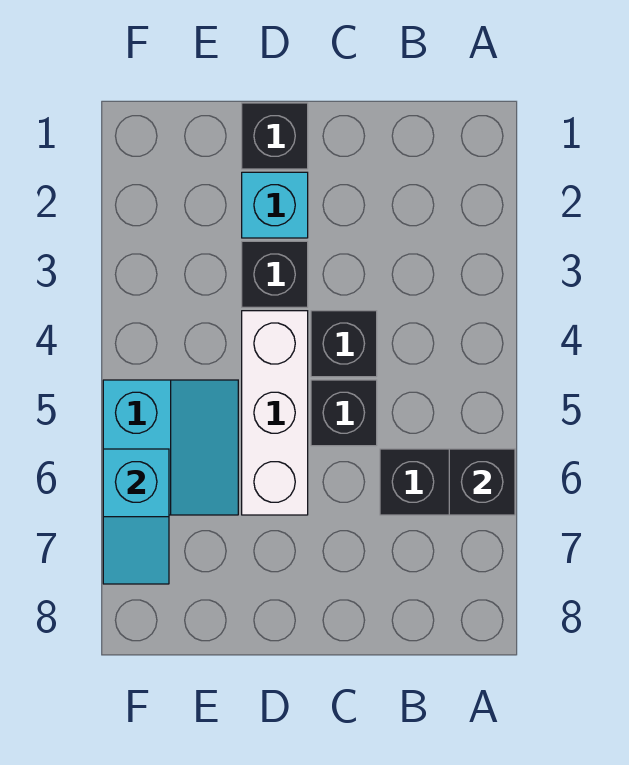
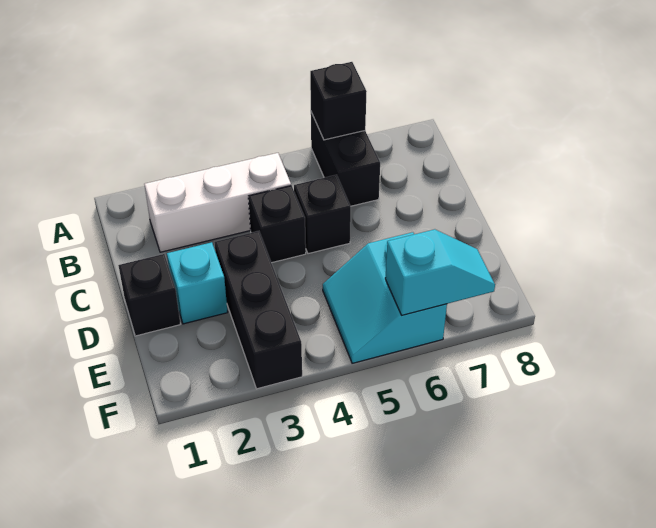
black 1x1 brick [242,241,308,307] -> black 1x3 brick [215,231,302,389]
white 1x3 brick [242,311,308,515] -> white 1x3 brick moved to [144,153,291,252]
cyan 2x2 slope [103,380,238,515] -> cyan 2x2 slope turned to [323,232,447,363]

